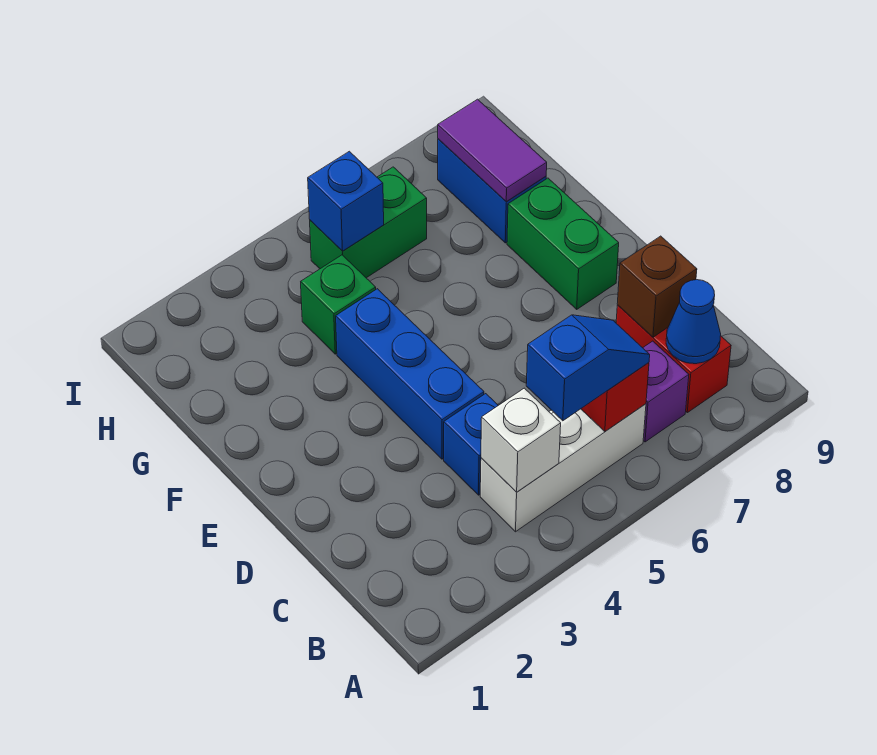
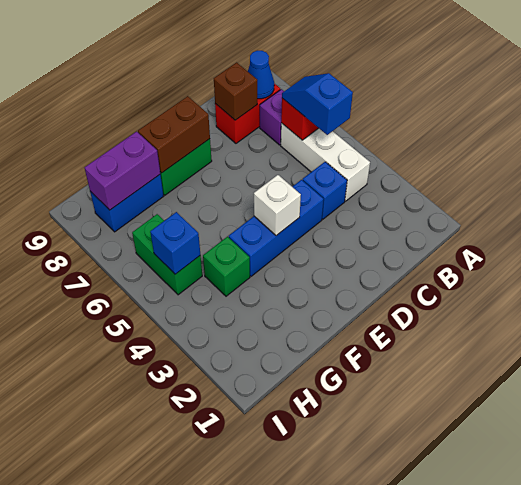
white 1x1 brick [481,388,561,492] -> white 1x1 brick moved to [254,175,301,236]
none -> brown 1x2 brick [138,96,210,173]
purple 1x2 tile [438,99,547,202] -> purple 1x2 brick [84,132,160,210]

